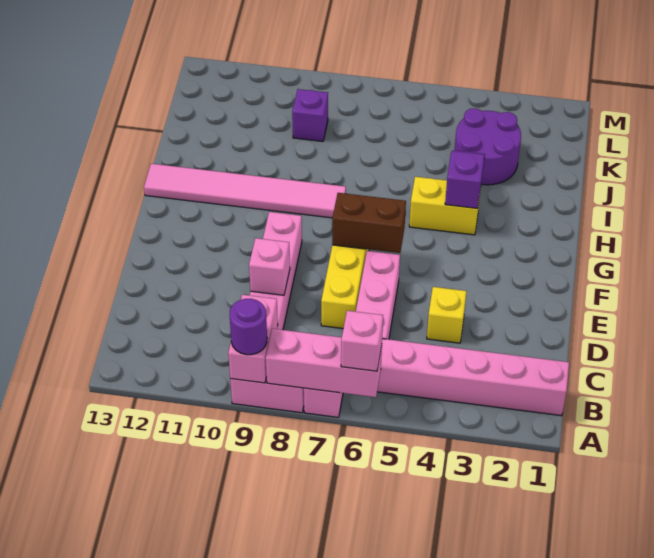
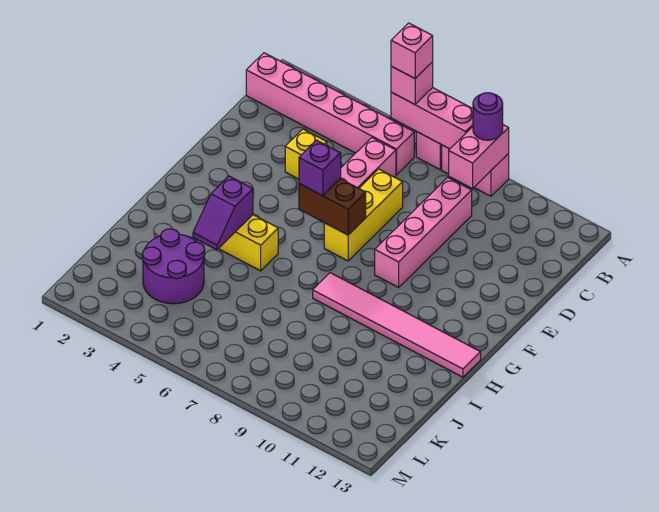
pink 1x1 brick [249,238,290,295] -> pink 1x1 brick moved to [391,23,433,78]
purple 1x1 brick [292,89,328,141] -> purple 1x1 brick moved to [299,140,341,196]

